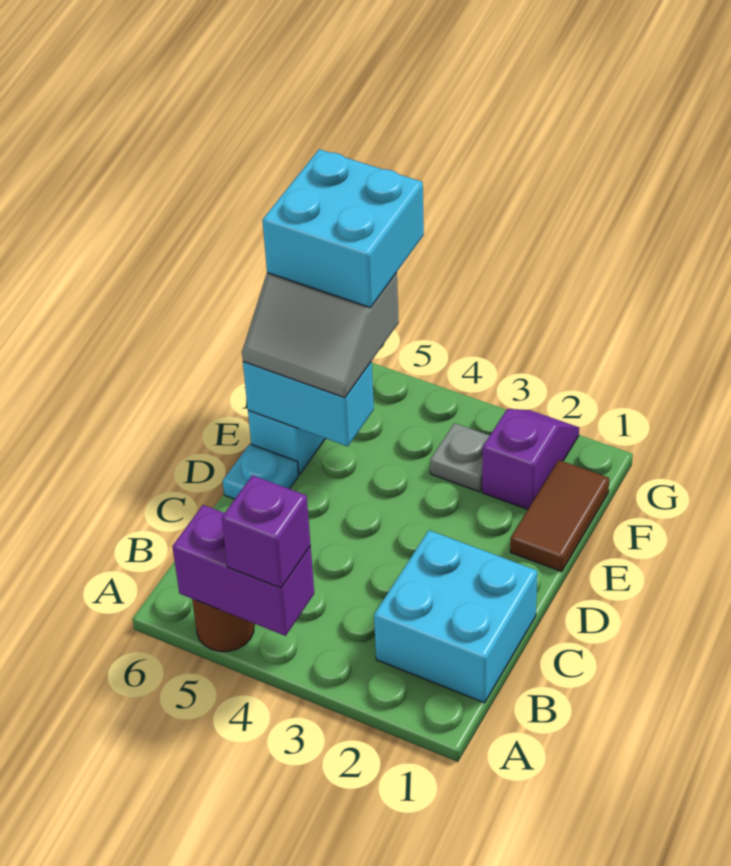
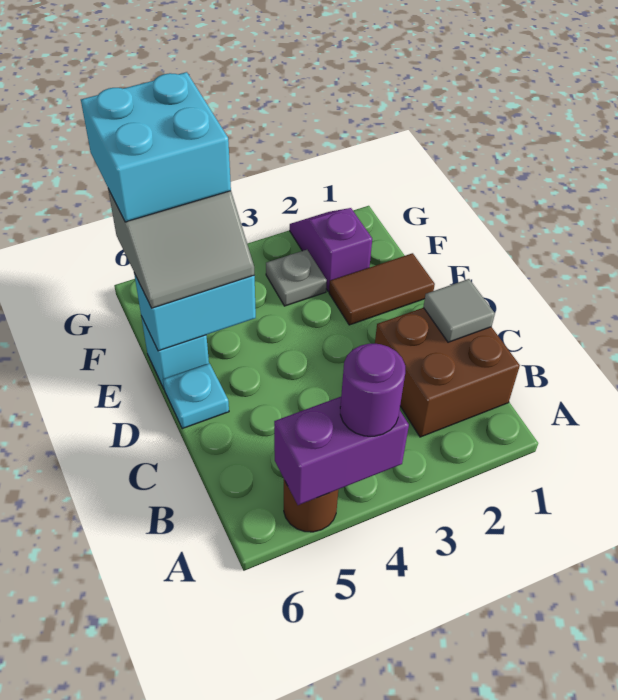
purple 1x1 brick [222,475,311,588] -> purple 1x1 round brick [340,344,405,436]
cyan 2x2 brick [374,530,537,703] -> brown 2x2 brick [375,308,520,437]
none -> grey 1x1 tile [423,279,495,342]
brown 1x2 tile [510,460,609,572] -> brown 1x2 tile turned to [329,253,435,325]

